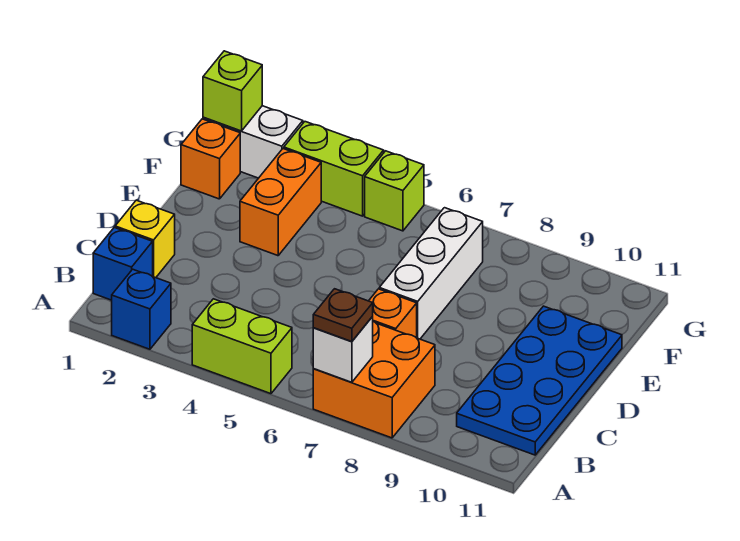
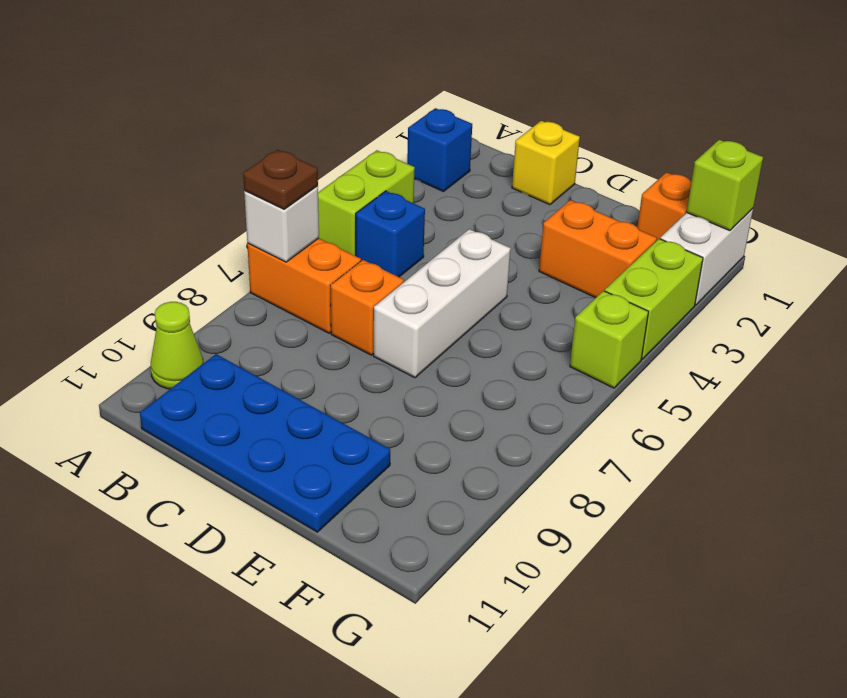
orange 2x2 brick [313,321,435,438] -> orange 1x2 brick [247,238,361,333]
none -> lime 1x1 cone [151,302,203,389]
blue 1x1 brick [93,227,153,300] -> blue 1x1 brick moved to [356,191,425,277]
white 1x3 brick [379,208,483,339] -> white 1x3 brick turned to [374,229,511,378]

